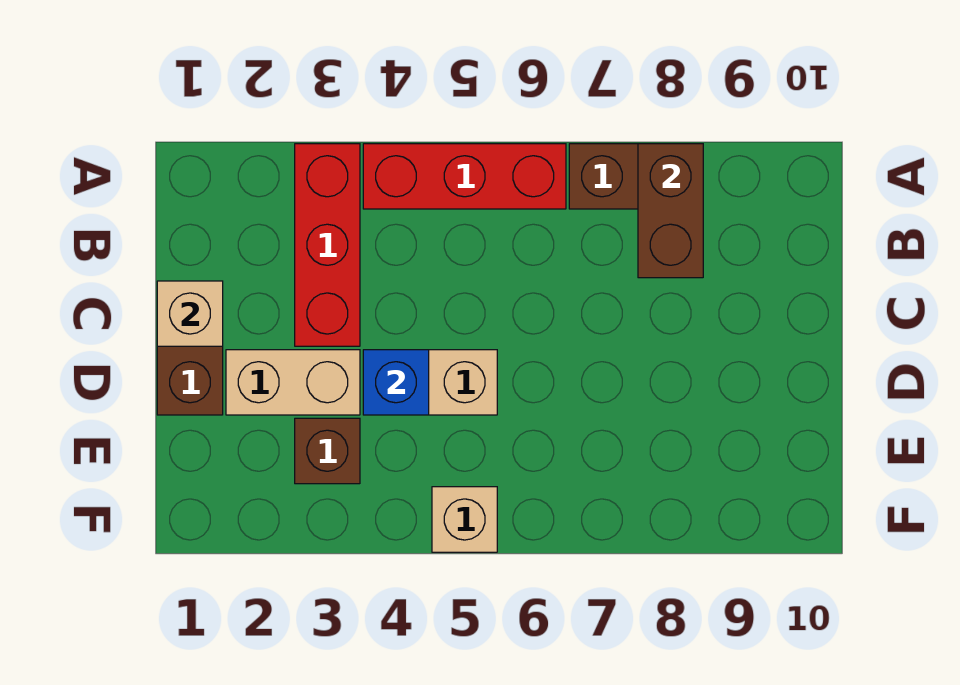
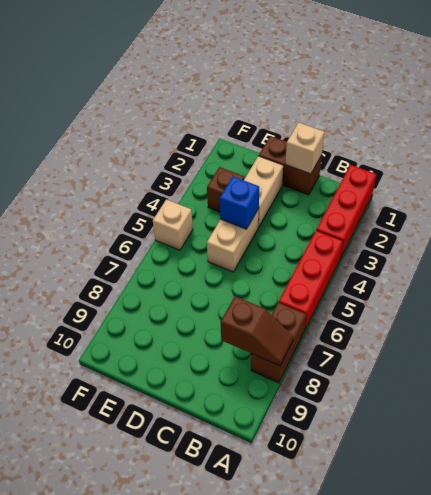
red 1x3 brick [295,144,360,346] -> red 1x3 brick turned to [316,165,376,259]
brown 1x2 brick [638,144,703,278] -> brown 1x2 slope [221,296,294,366]

